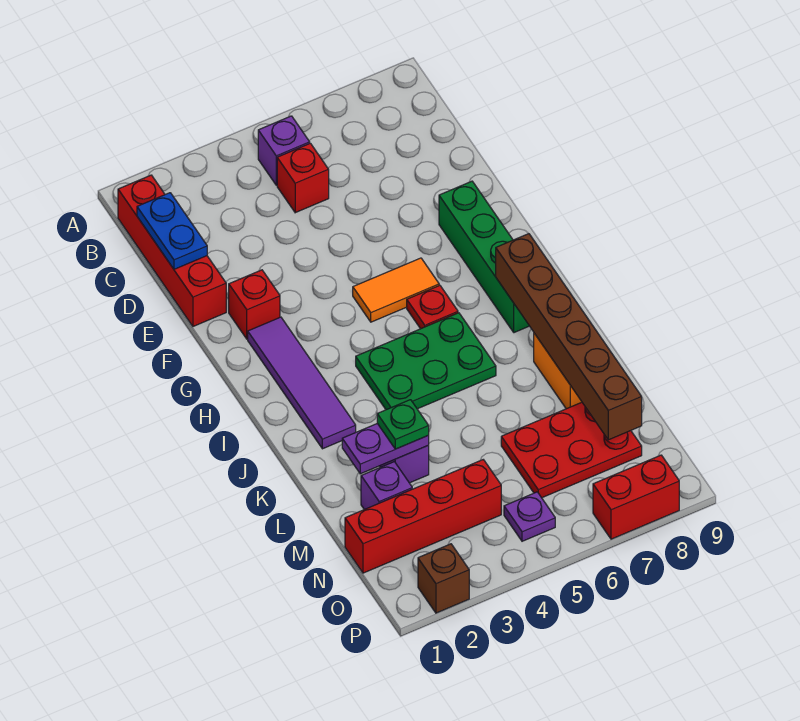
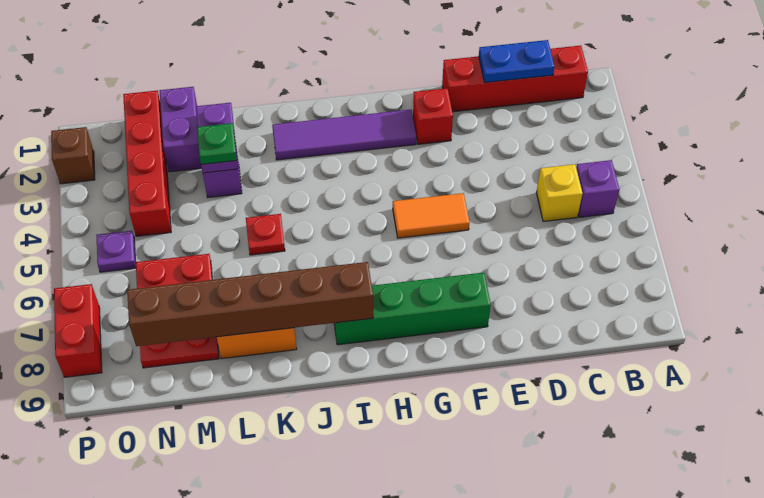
red 1x1 brick [277,143,329,213] -> yellow 1x1 brick [536,164,583,221]
orange 1x2 tile [353,258,439,322] -> orange 1x2 tile turned to [393,193,470,238]
red 1x1 plate [407,285,458,329] -> red 1x1 plate moved to [246,214,285,255]
green 2x3 plate [356,313,496,410] -> none
purple 1x1 brick [361,462,412,510] -> purple 1x2 brick [160,87,202,172]

